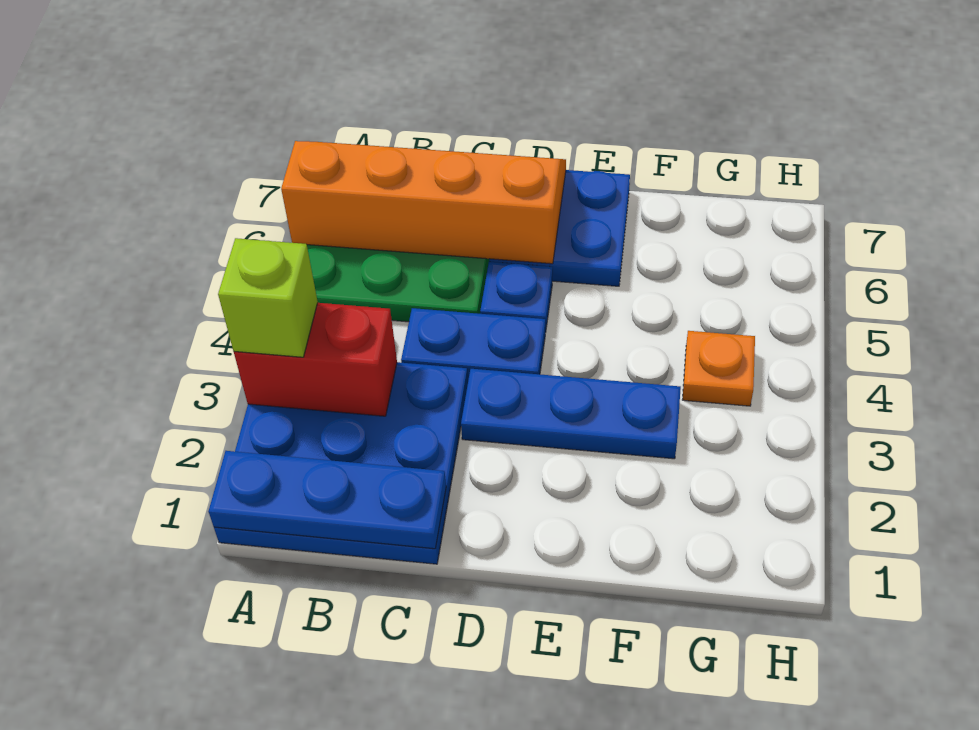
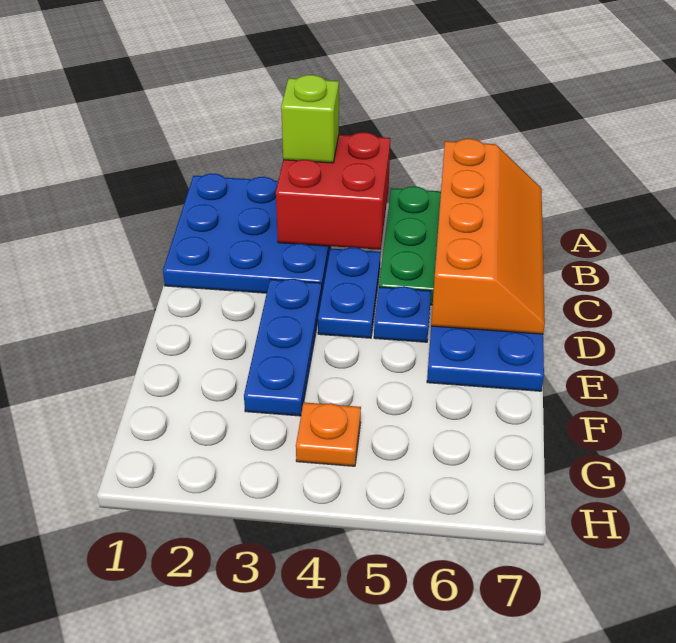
blue 1x3 plate [208,451,446,549] -> none
red 1x2 brick [234,303,397,416] -> red 2x2 brick [276,132,390,250]

